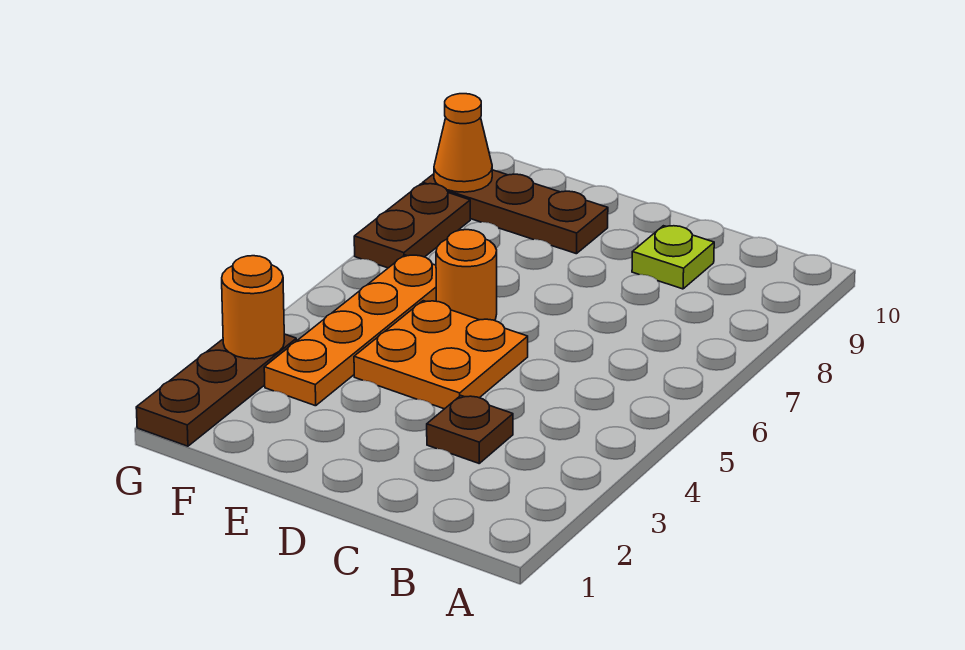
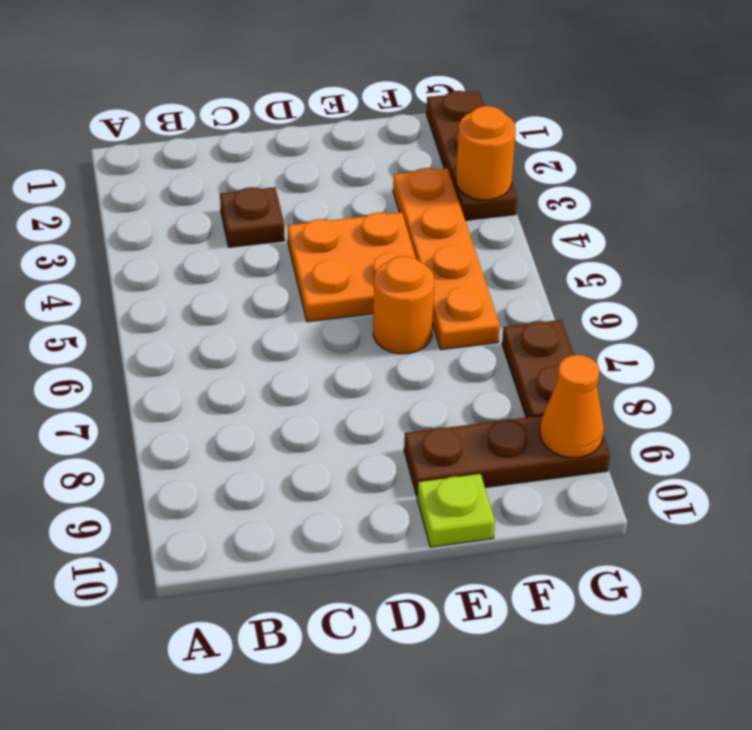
lime 1x1 plate [632,226,714,289] -> lime 1x1 plate moved to [417,474,495,547]

